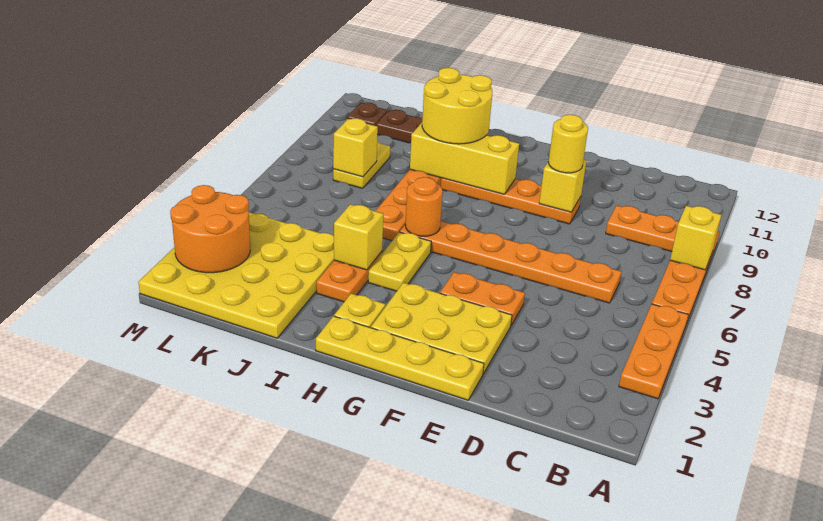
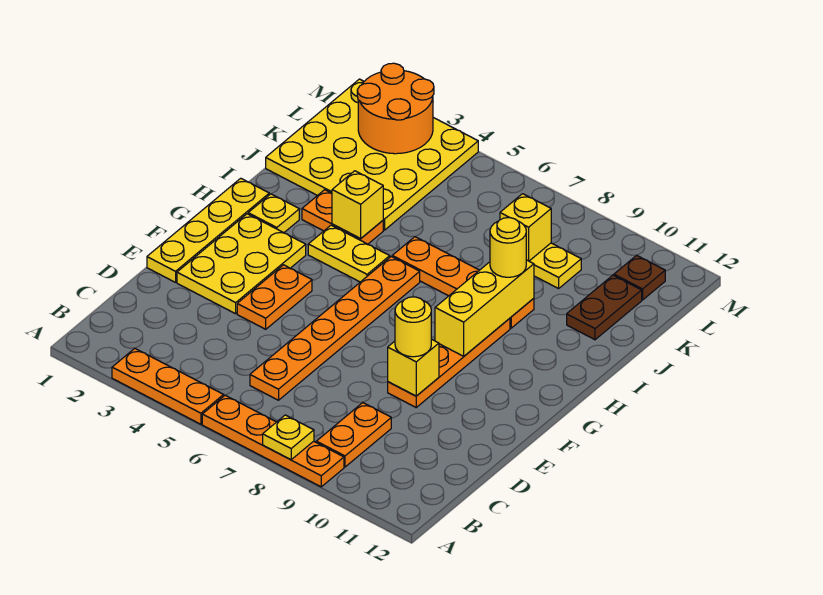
yellow 1x1 brick [670,206,721,270] -> yellow 1x1 plate [263,415,314,460]
orange 1x1 round brick [405,177,443,236] -> none
yellow 2x2 round brick [422,68,492,144] -> yellow 1x1 round brick [490,218,526,277]

